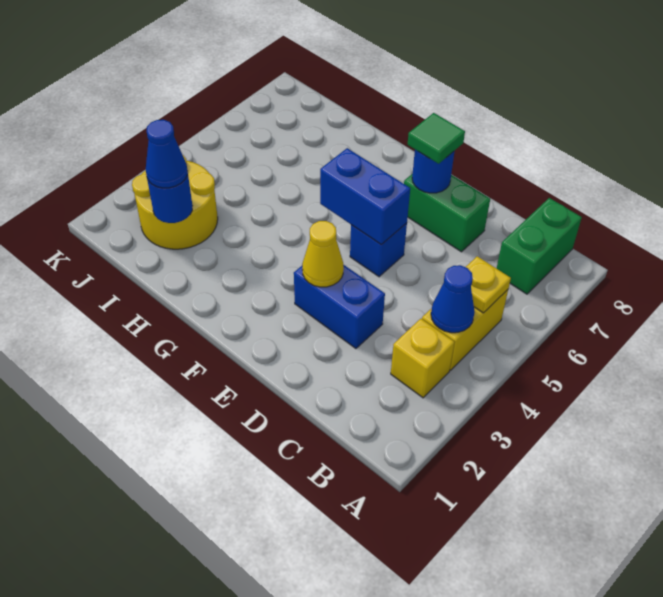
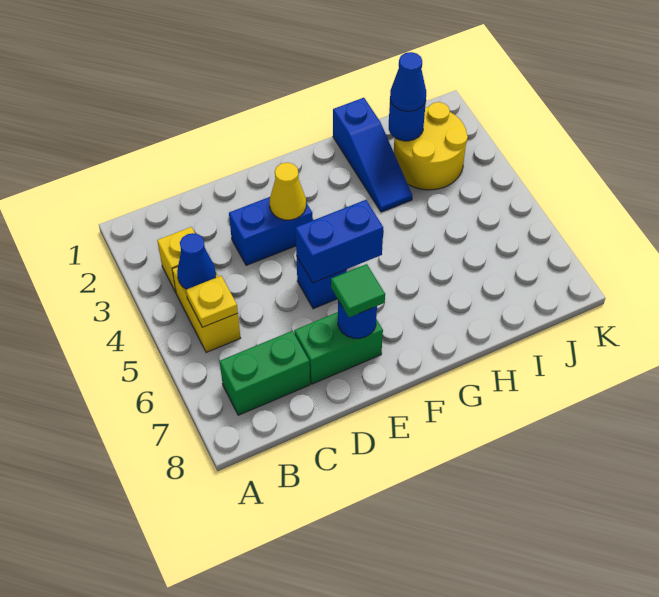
green 1x2 brick [497,198,582,294] -> green 1x2 brick turned to [220,331,310,415]
none -> blue 1x3 slope [333,98,412,212]

